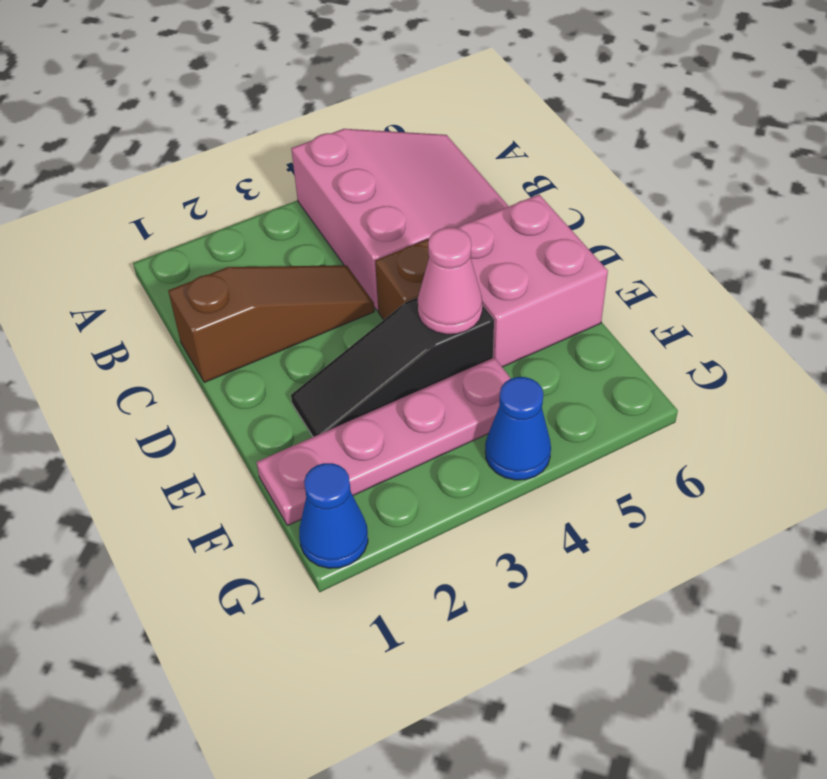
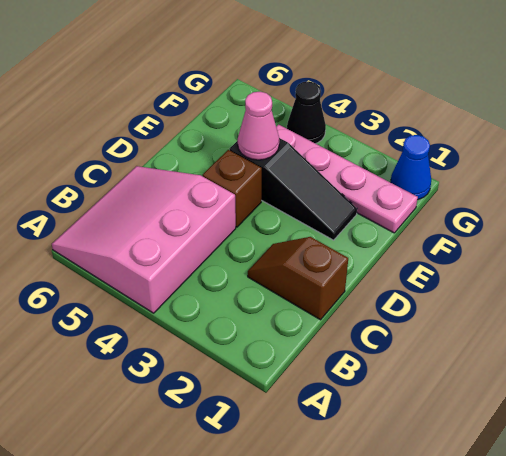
brown 1x3 slope [168,265,374,383] -> brown 1x2 slope [248,237,348,320]
pink 2x2 brick [457,195,608,367] -> none
blue 1x1 cone [485,377,551,480] -> black 1x1 cone [287,81,326,144]

